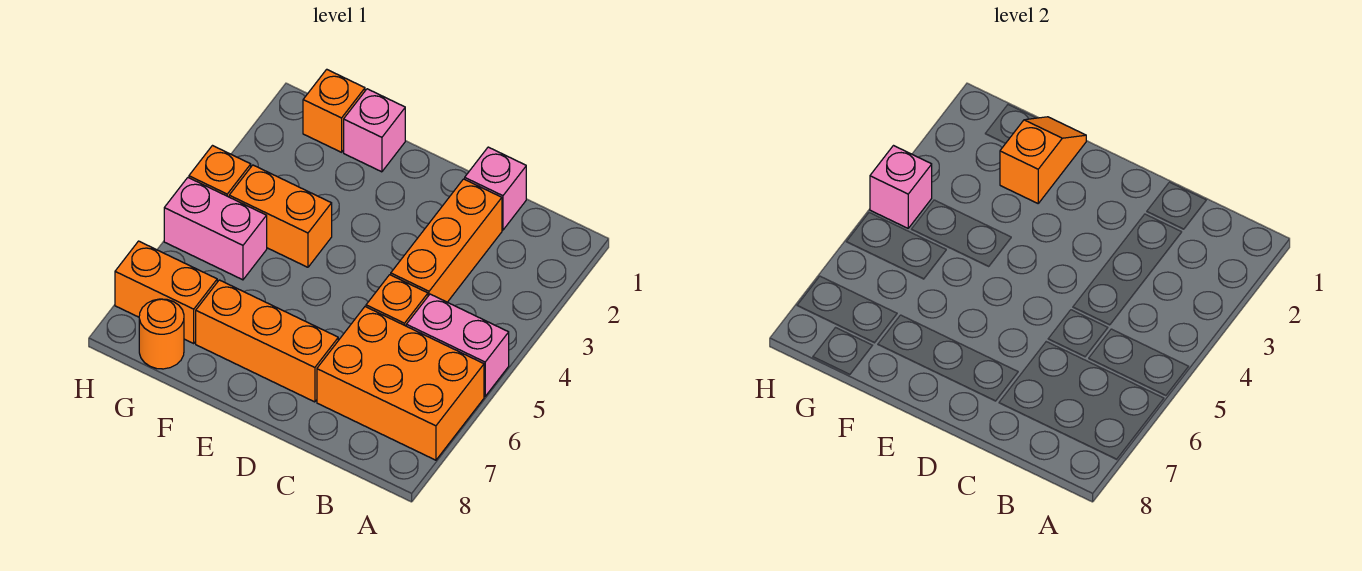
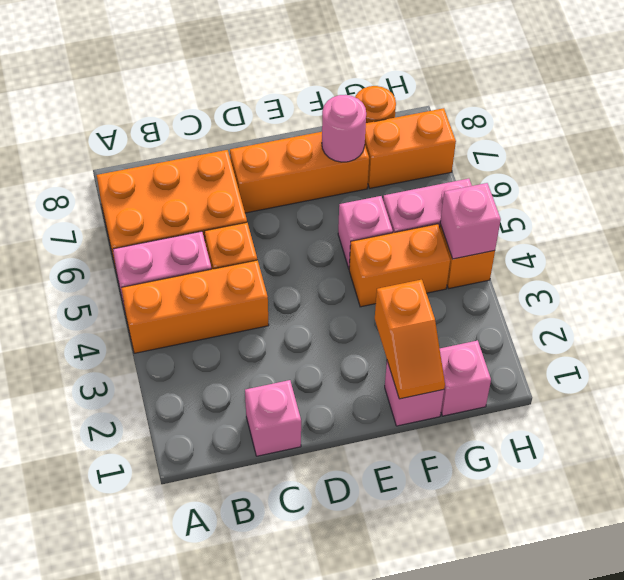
orange 1x3 brick [391,179,502,302] -> orange 1x3 brick turned to [121,260,269,353]
none -> pink 1x1 brick [338,196,393,268]
none -> pink 1x1 round brick [322,95,366,162]
orange 1x1 brick [303,69,365,152] -> pink 1x1 brick [440,340,491,416]

